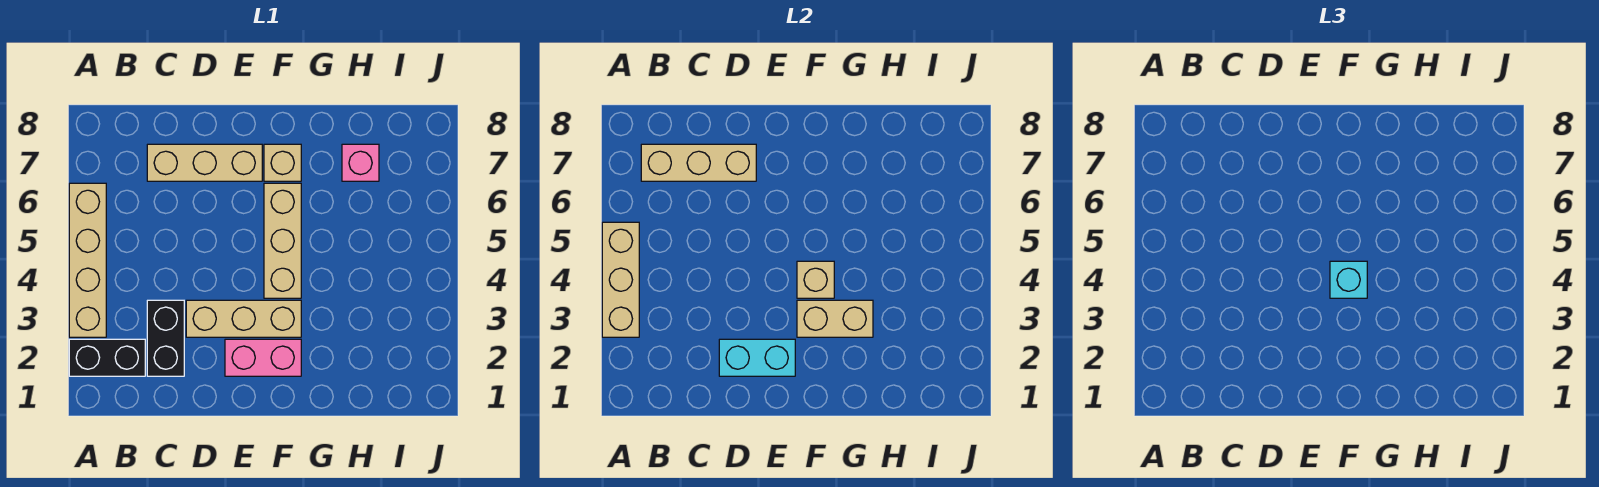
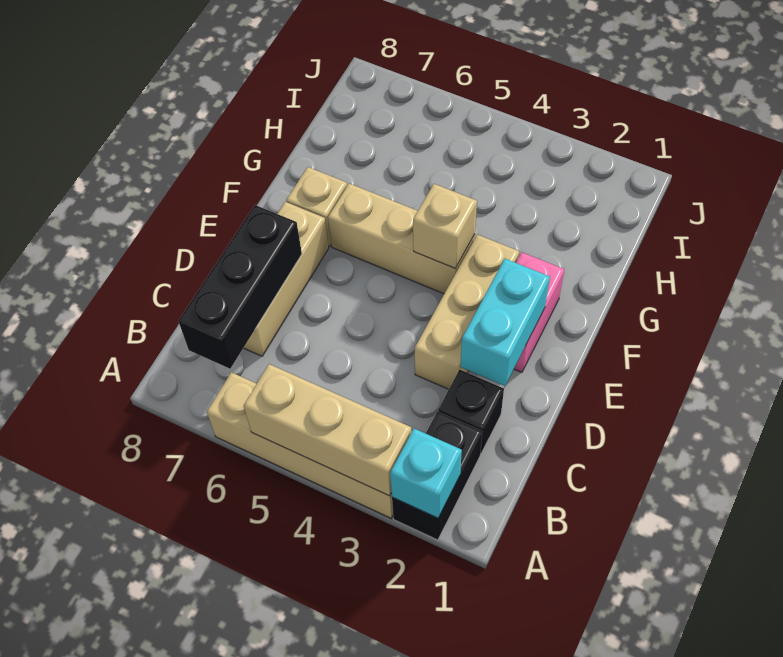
tan 1x3 brick [641,144,756,181] -> black 1x3 brick [179,205,302,369]
black 1x2 brick [147,300,184,376] -> black 1x1 brick [438,370,504,453]
tan 1x2 brick [797,300,873,337] -> none
cyan 1x1 brick [1330,261,1367,298] -> cyan 1x1 brick moved to [390,429,462,518]
pink 1x1 brick [342,144,379,181] -> none

